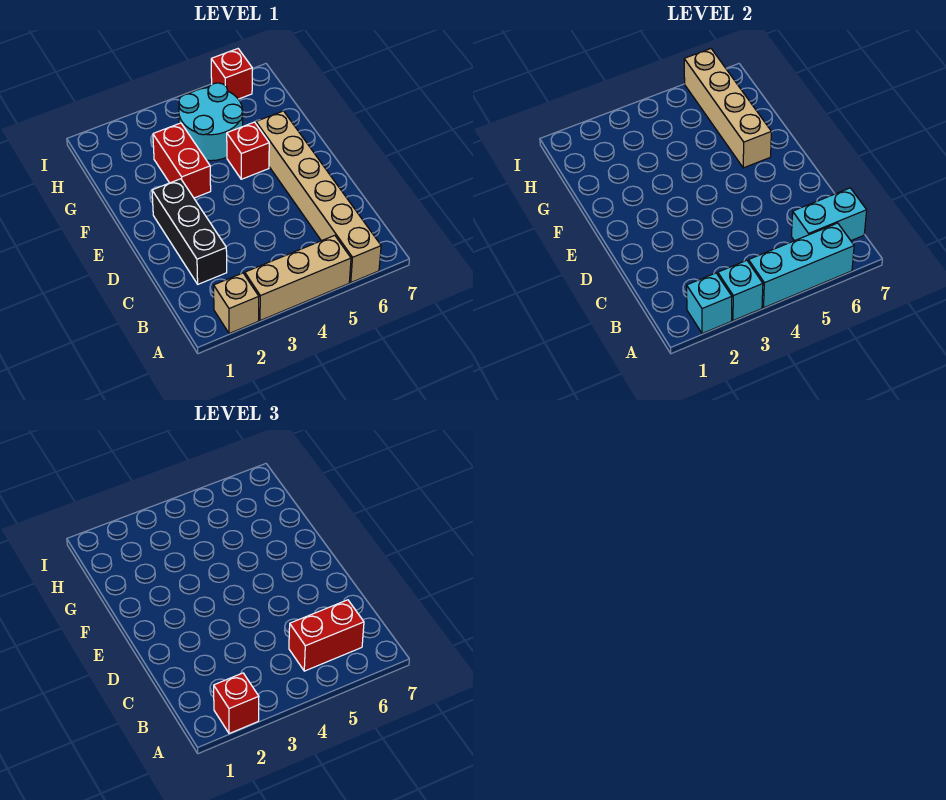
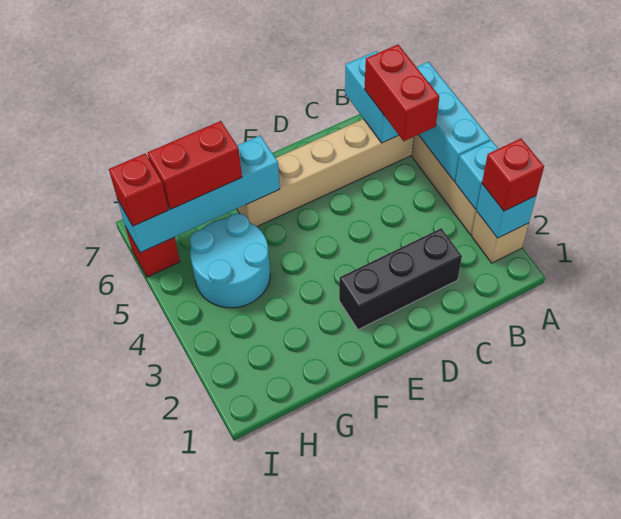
red 1x2 brick [153,123,211,198] -> red 1x2 brick moved to [148,121,242,209]
red 1x1 brick [227,122,269,179] -> red 1x1 brick moved to [109,153,168,226]
tan 1x4 brick [684,49,771,168] -> cyan 1x4 brick [117,136,280,253]

